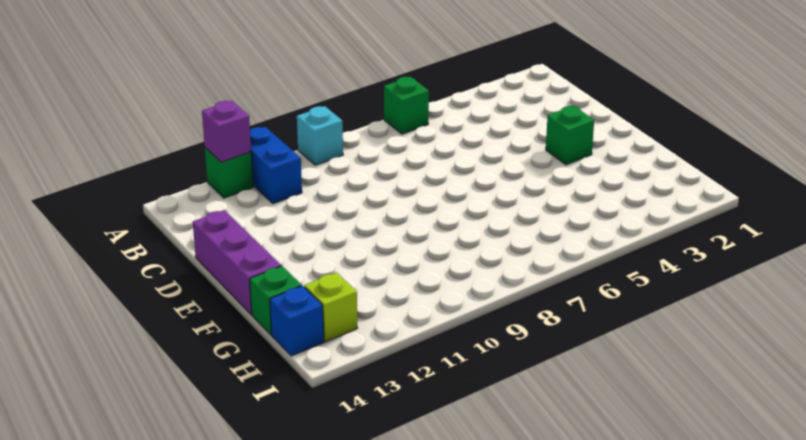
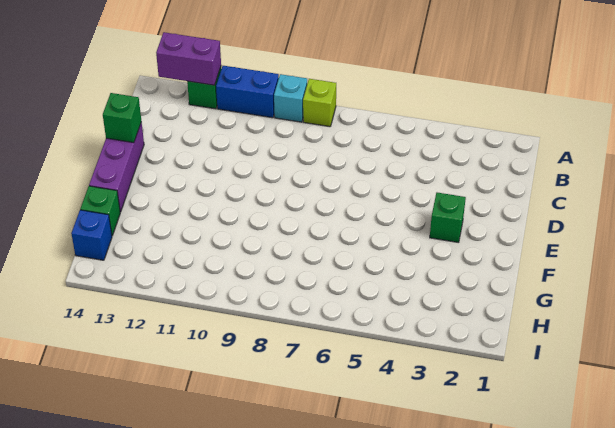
green 1x1 brick [384,77,429,134] -> green 1x1 brick moved to [103,93,141,143]
blue 1x2 brick [250,127,302,204] -> blue 1x2 brick turned to [216,66,279,118]
purple 1x1 brick [202,101,251,162] -> purple 1x2 brick [156,32,221,85]
lime 1x1 brick [304,272,357,342] -> lime 1x1 brick moved to [303,79,336,127]

